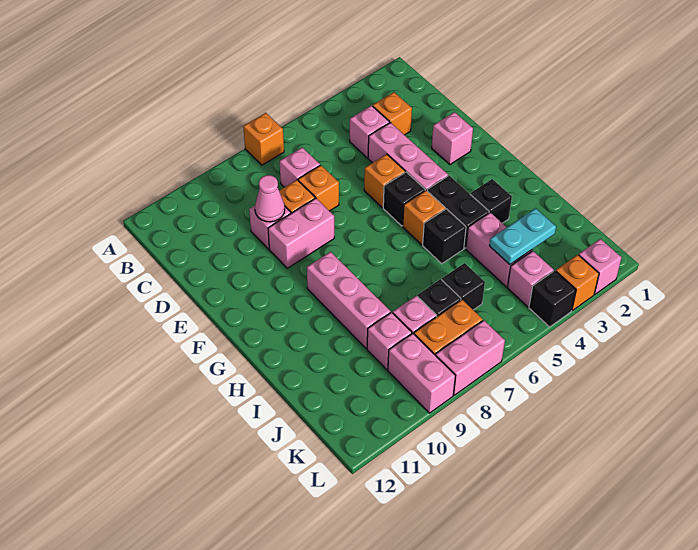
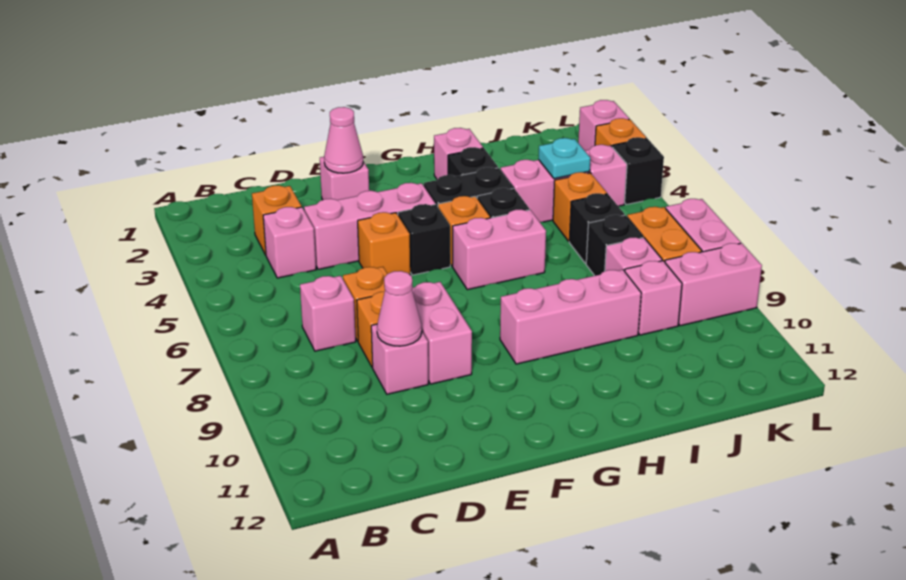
orange 1x1 brick [243,113,284,165] -> orange 1x1 brick moved to [553,172,607,241]
none -> pink 1x1 cone [324,107,363,173]
none -> pink 1x2 brick [453,210,546,290]
none -> pink 1x1 brick [434,128,483,179]
cyan 1x2 plate [489,208,556,264] -> cyan 1x1 plate [538,138,590,179]

